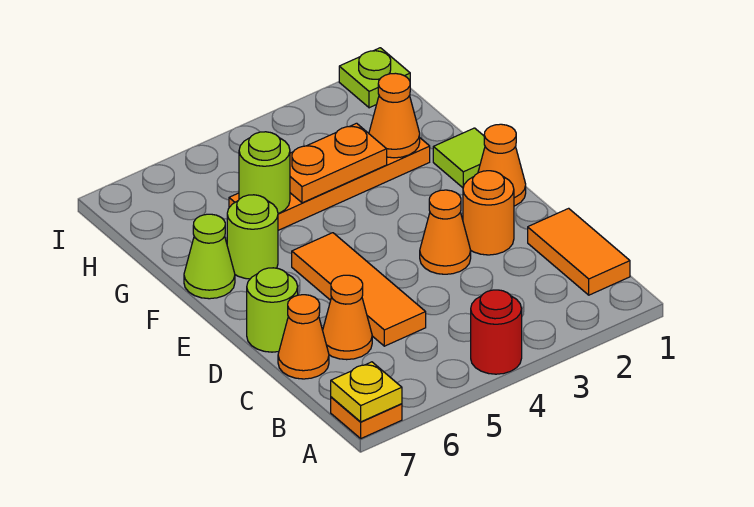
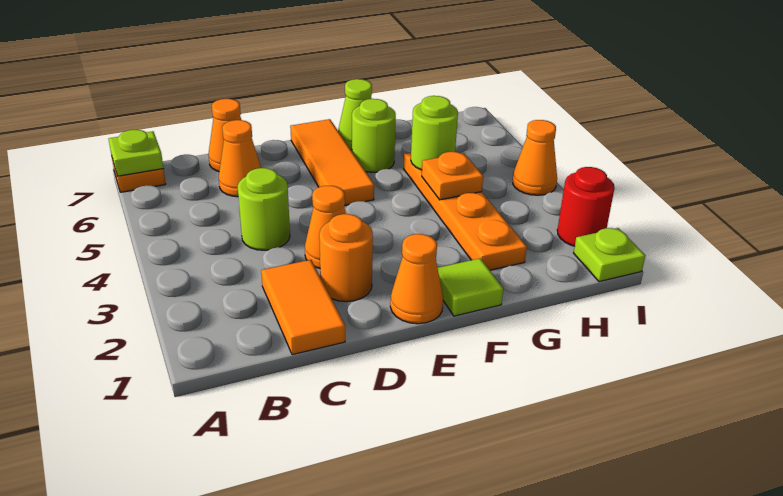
red 1x1 round brick [471,290,522,374] -> red 1x1 round brick moved to [557,167,614,246]
yellow 1x1 plate [331,362,402,422] -> lime 1x1 plate [109,130,163,176]
orange 1x2 tile [528,208,630,295] -> orange 1x2 tile turned to [261,260,345,355]
orange 1x3 tile [292,233,426,346] -> orange 1x3 tile turned to [290,119,374,205]
lime 1x1 round brick [247,268,298,352] -> lime 1x1 round brick moved to [238,168,290,250]
orange 1x1 cone [369,73,420,158] -> orange 1x1 cone moved to [513,120,557,195]
orange 1x2 plate [290,123,387,203] -> orange 1x1 plate [422,152,483,200]

